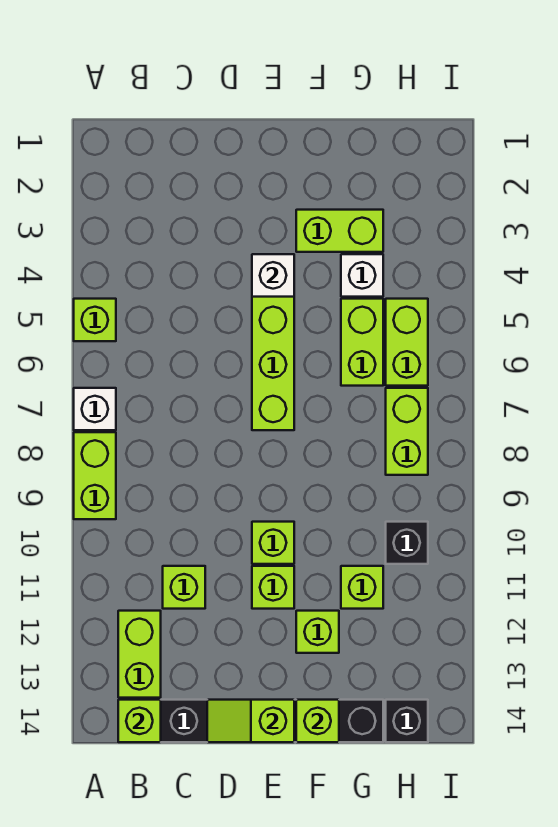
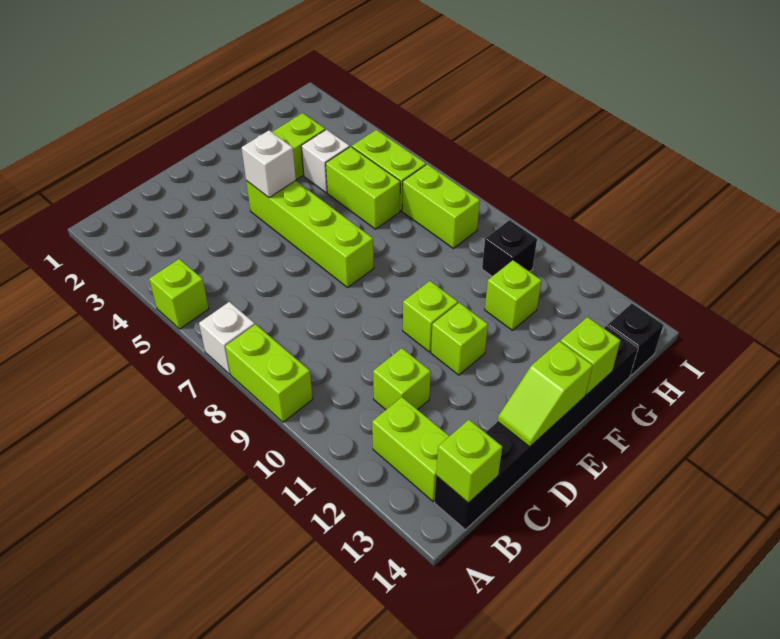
lime 1x1 brick [296,611,339,653] -> none

